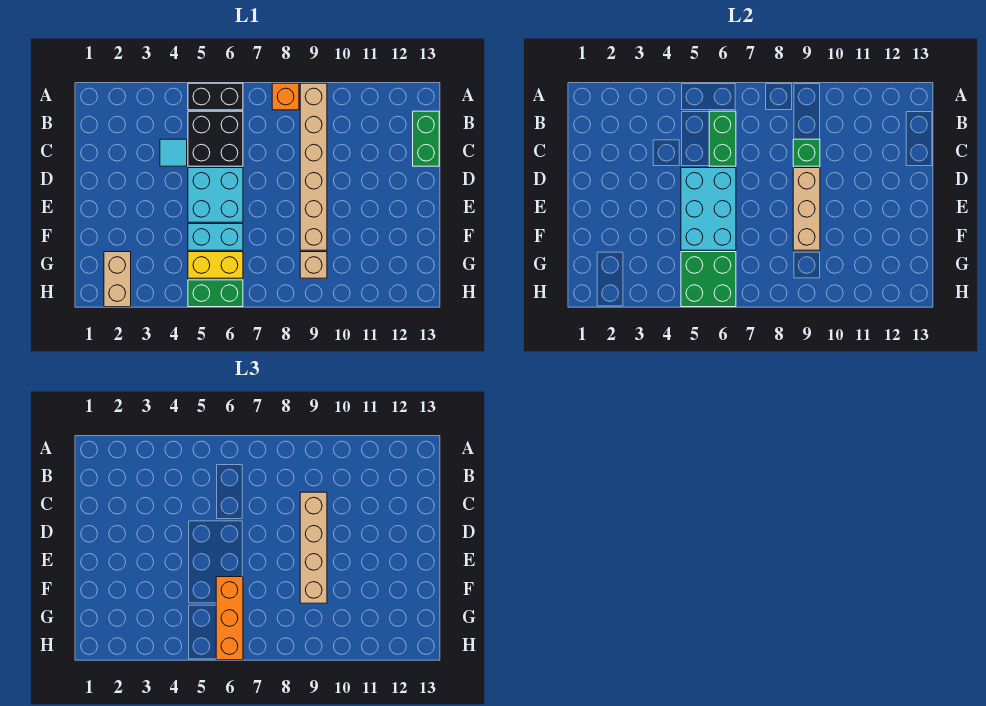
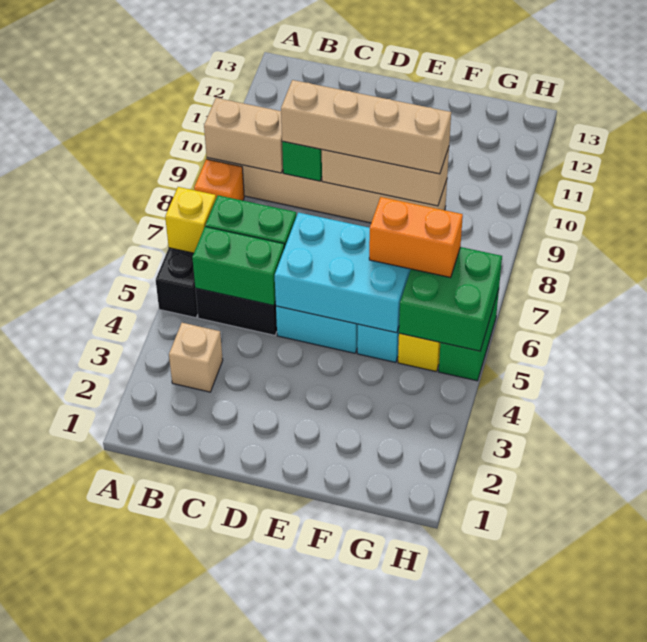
none -> yellow 1x1 brick [165,187,216,253]
green 1x2 brick [413,111,439,166] -> green 1x2 brick moved to [192,227,284,305]
cyan 1x1 tile [160,139,187,166] -> none
orange 1x3 brick [216,577,243,660] -> orange 1x2 brick [369,197,463,278]
tan 1x2 brick [104,252,131,307] -> tan 1x2 brick moved to [204,98,283,173]
tan 1x1 brick [300,252,327,278] -> tan 1x1 brick moved to [169,323,223,392]

